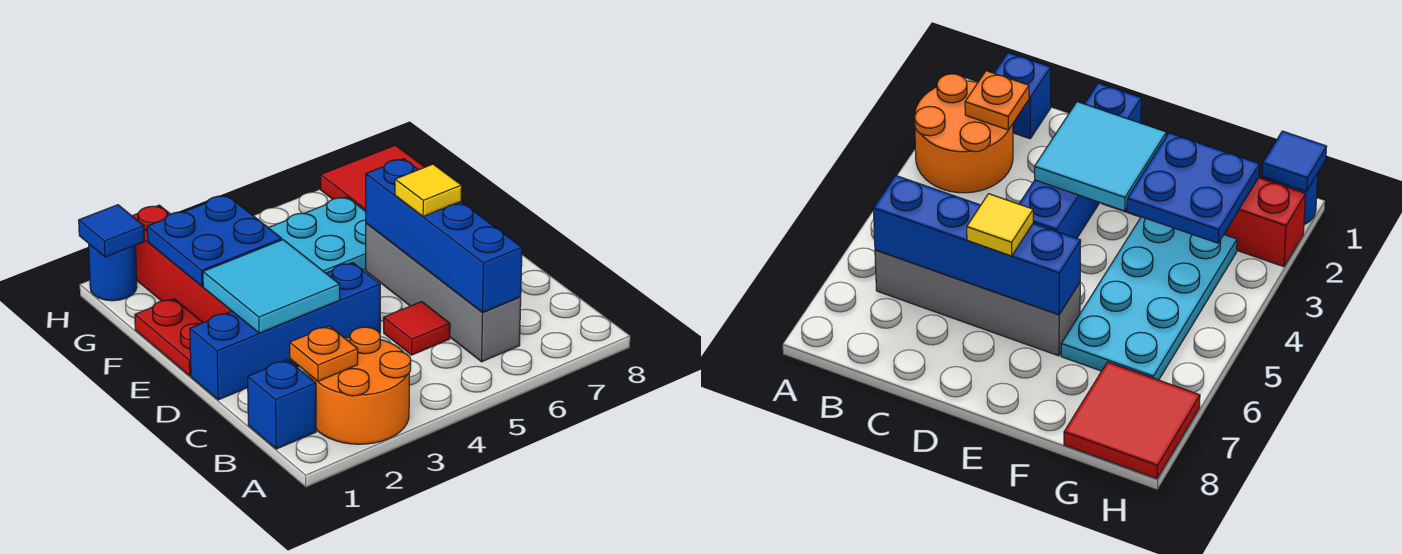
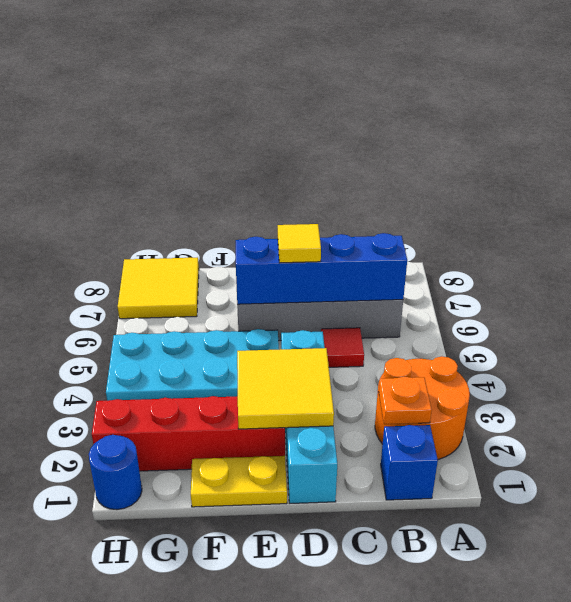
blue 1x4 brick [190,262,380,400] -> cyan 1x4 brick [281,330,337,503]
cyan 2x2 tile [203,240,340,333] -> yellow 2x2 tile [237,348,334,429]
red 1x2 plate [135,299,203,376] -> yellow 1x2 plate [191,456,287,507]
blue 2x2 plate [147,195,282,286] -> none
cyan 2x4 plate [269,197,366,273] -> cyan 2x4 plate turned to [106,329,279,401]
red 2x2 tile [320,145,424,211] -> yellow 2x2 tile [118,257,199,319]
blue 1x1 tile [79,205,144,257] -> none

